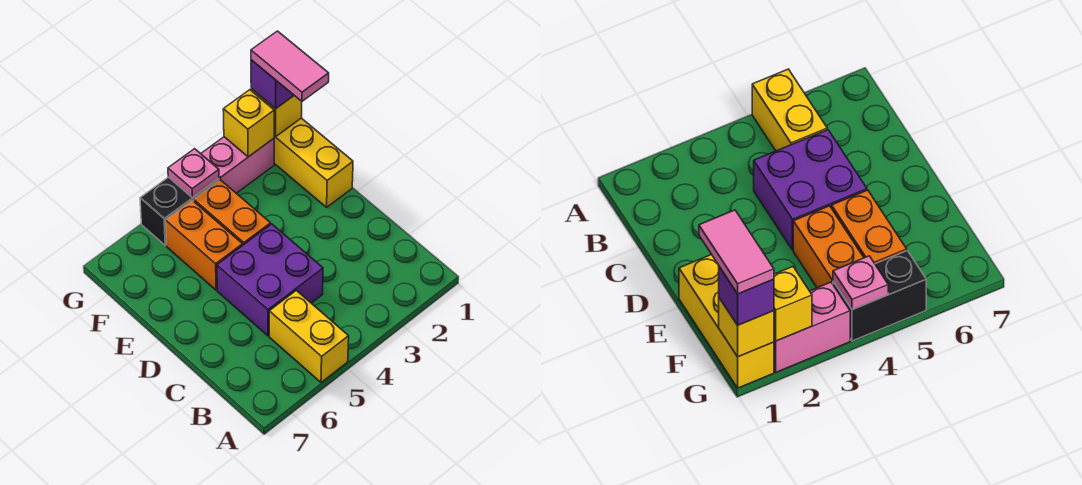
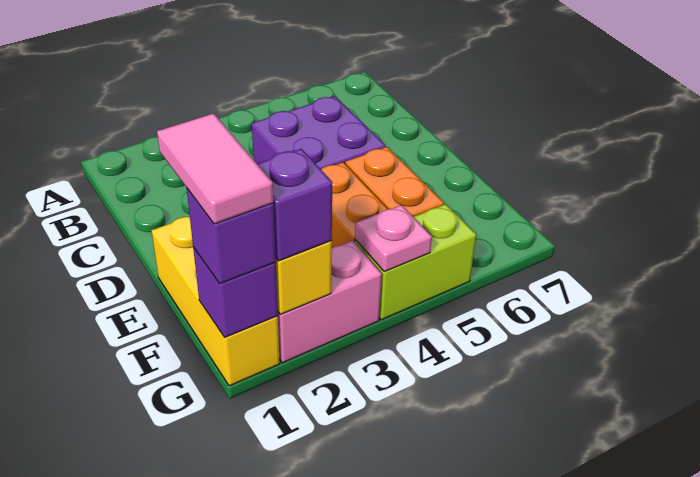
yellow 1x2 brick [269,290,349,382] -> none
yellow 1x1 brick [251,89,302,137] -> purple 1x1 brick [193,247,278,337]
none -> purple 1x1 brick [258,149,332,261]
black 1x2 brick [140,177,219,245] -> lime 1x2 brick [355,204,476,320]

